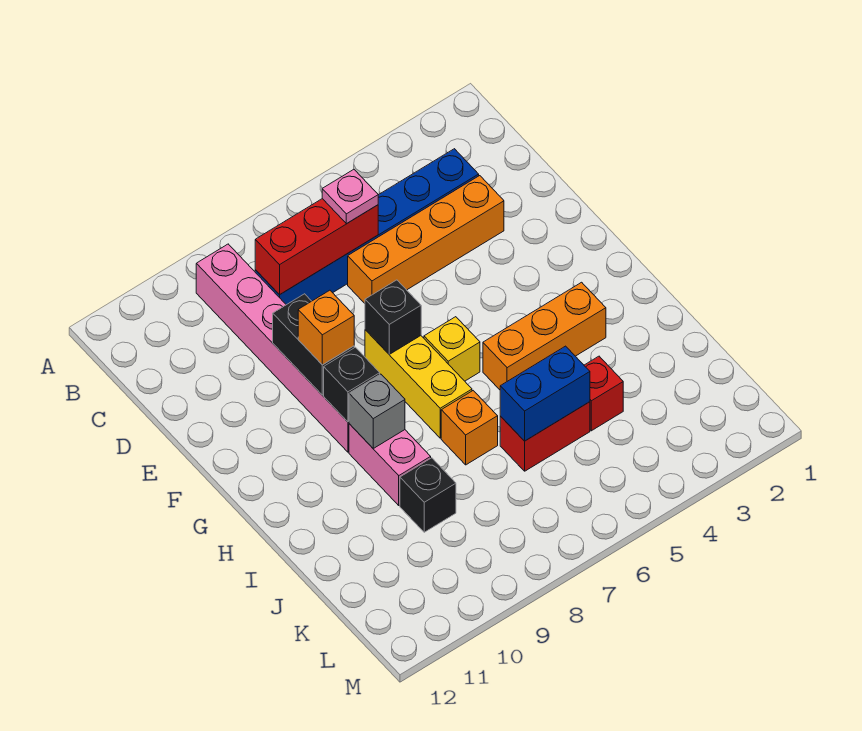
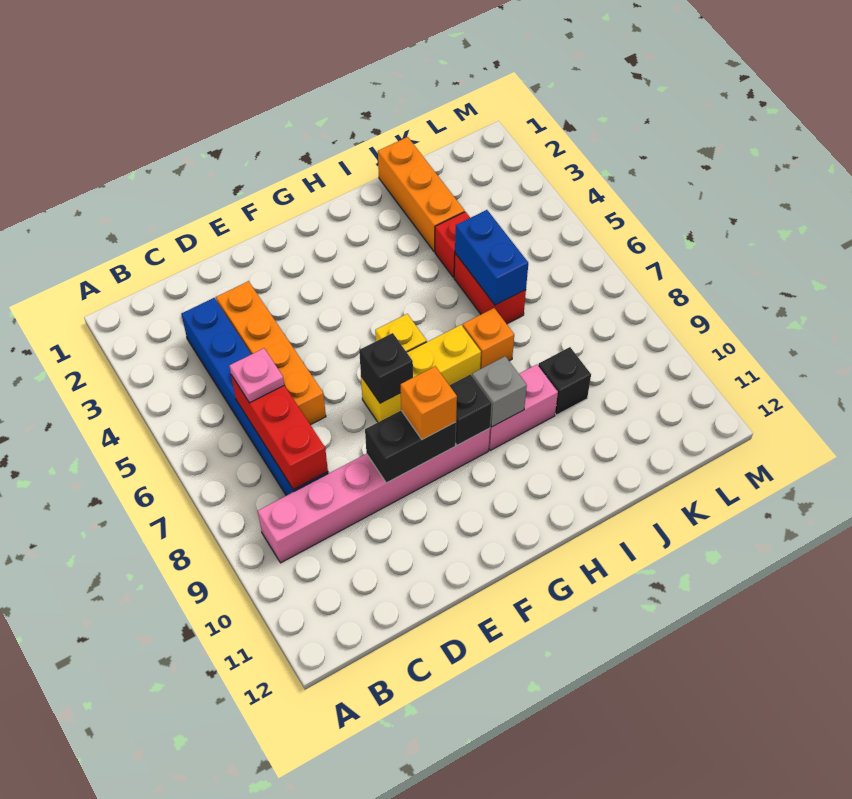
orange 1x3 brick [483,282,606,390] -> orange 1x3 brick moved to [378,137,465,251]

